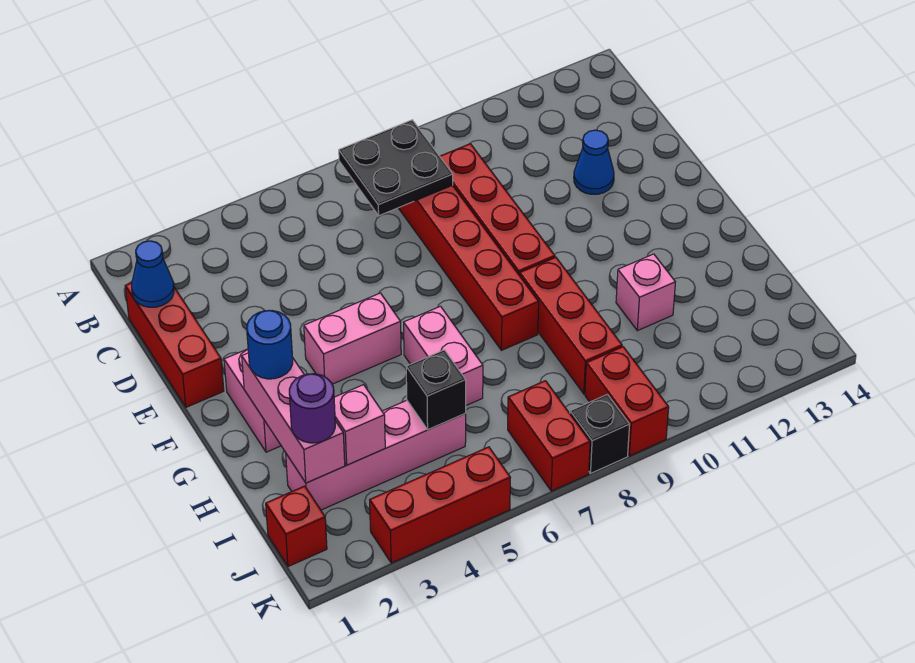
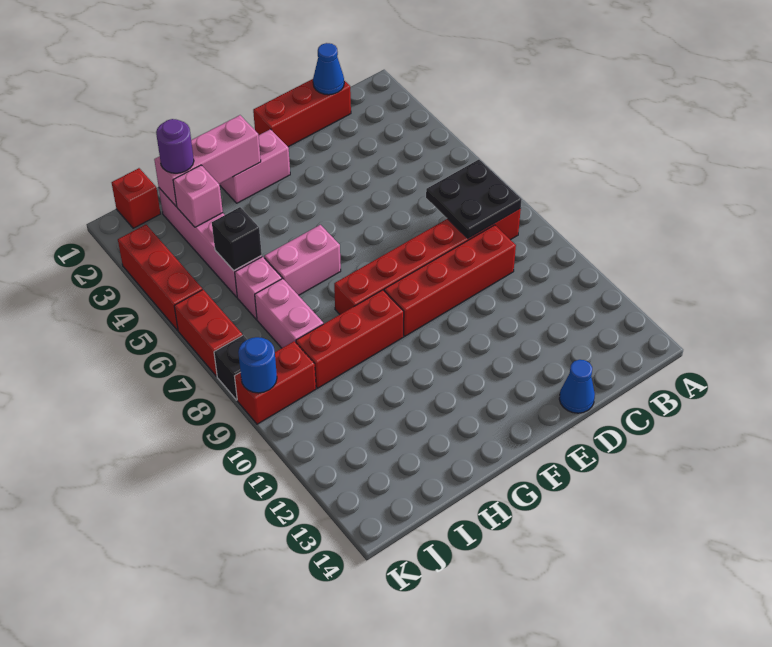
blue 1x1 cone [574,130,614,194] -> blue 1x1 cone moved to [559,360,595,413]
pink 1x2 brick [304,293,401,384] -> pink 1x2 brick moved to [255,279,323,348]
blue 1x1 round brick [247,310,293,379] -> blue 1x1 round brick moved to [238,337,277,393]
pink 1x1 brick [616,254,675,331] -> pink 1x1 brick moved to [235,257,282,319]
red 1x2 brick [508,381,590,491] -> red 1x2 brick turned to [174,290,242,376]

